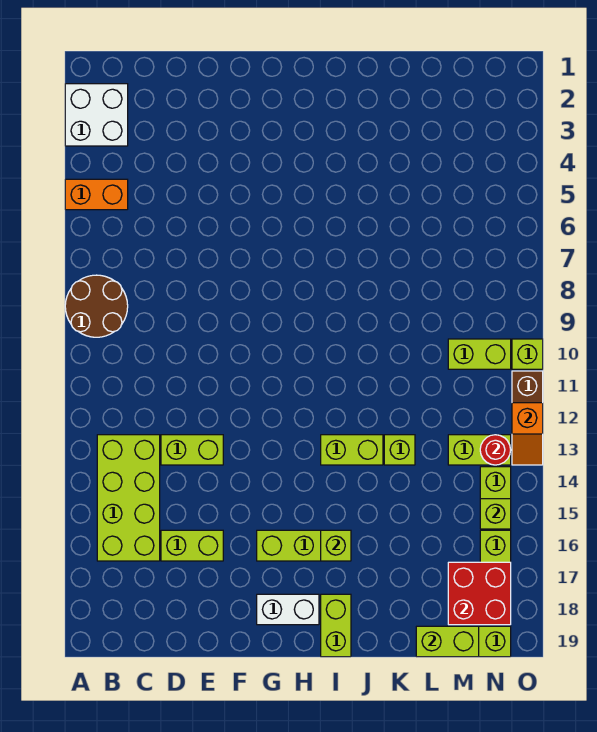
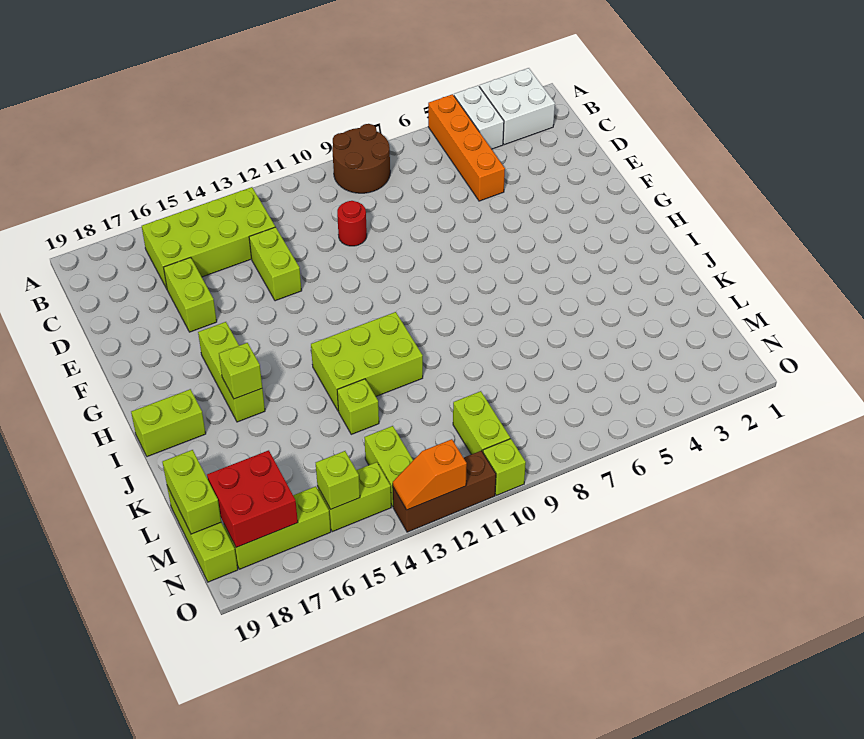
orange 1x2 brick [65,179,128,210] -> orange 1x4 brick [428,94,505,201]
white 1x2 brick [257,594,319,625] -> white 1x2 brick moved to [454,86,504,149]
lime 1x2 brick [321,435,383,465] -> lime 2x3 brick [311,312,423,410]
red 1x1 round brick [480,435,511,465] -> red 1x1 round brick moved to [337,201,367,246]

